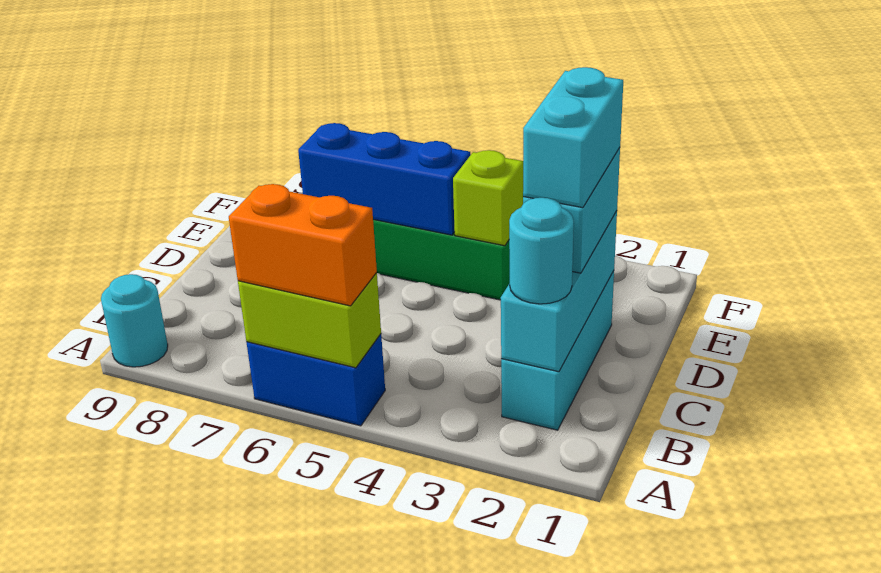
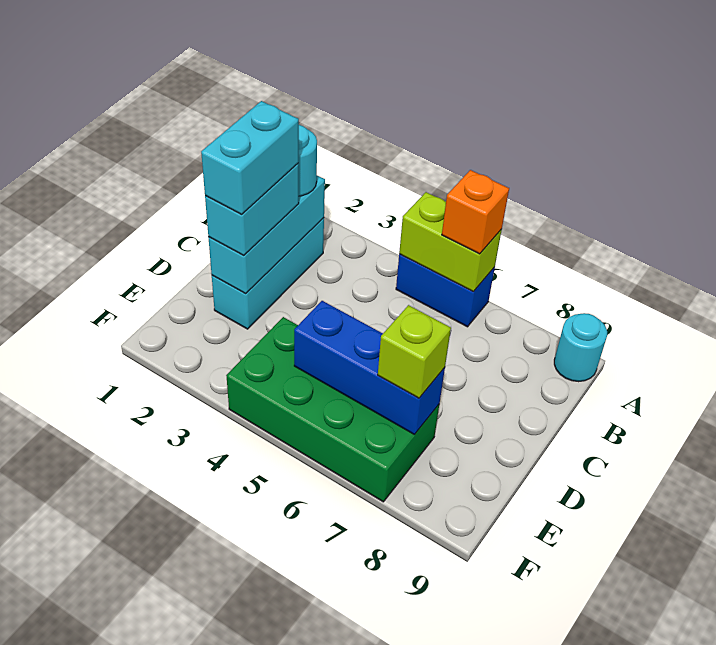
orange 1x2 brick [229,184,377,306] -> orange 1x1 brick [442,170,509,254]
lime 1x1 brick [453,150,523,246] -> lime 1x1 brick moved to [378,305,451,398]

